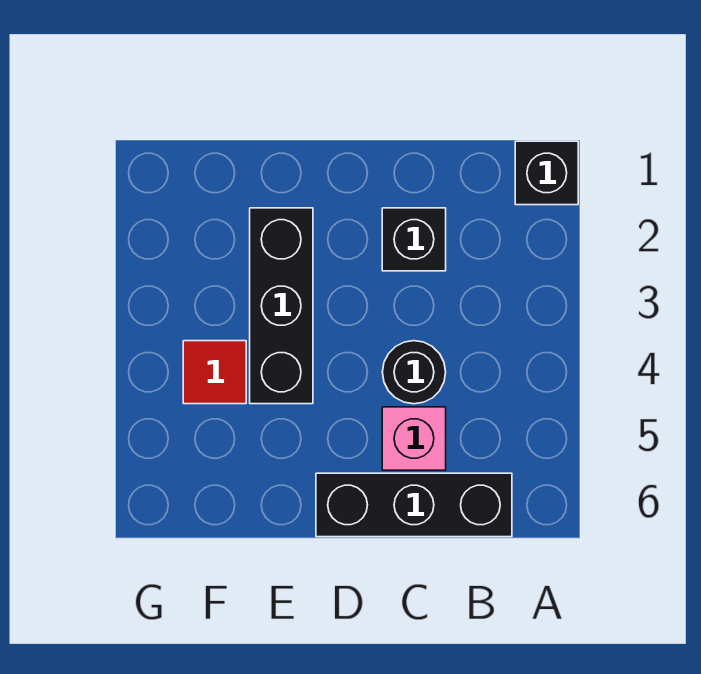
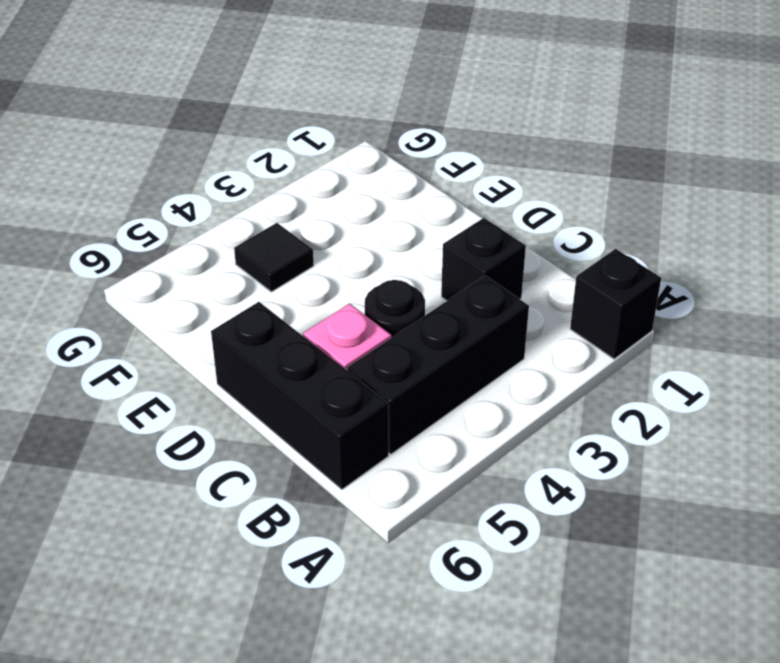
black 1x3 brick [250,208,313,404] -> black 1x3 brick moved to [347,276,529,454]
red 1x1 tile [183,341,246,404] -> black 1x1 tile [234,223,314,292]

